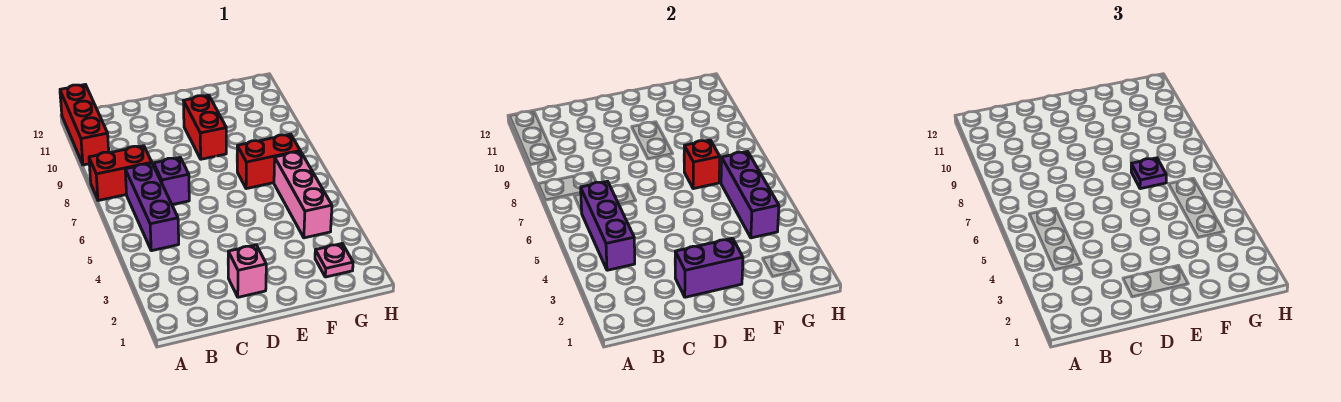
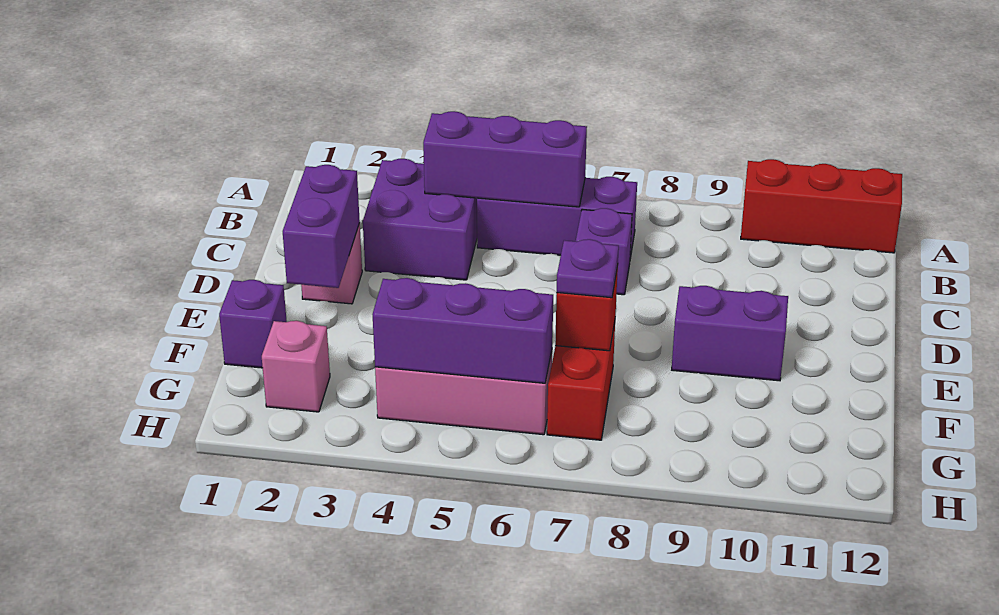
red 1x2 brick [89,146,152,201] -> none
none -> purple 2x2 brick [363,159,477,280]
red 1x2 brick [184,95,226,159] -> purple 1x2 brick [672,286,788,381]
none -> purple 1x1 brick [219,280,287,368]
pink 1x1 plate [315,244,353,277] -> pink 1x1 brick [262,321,330,412]

